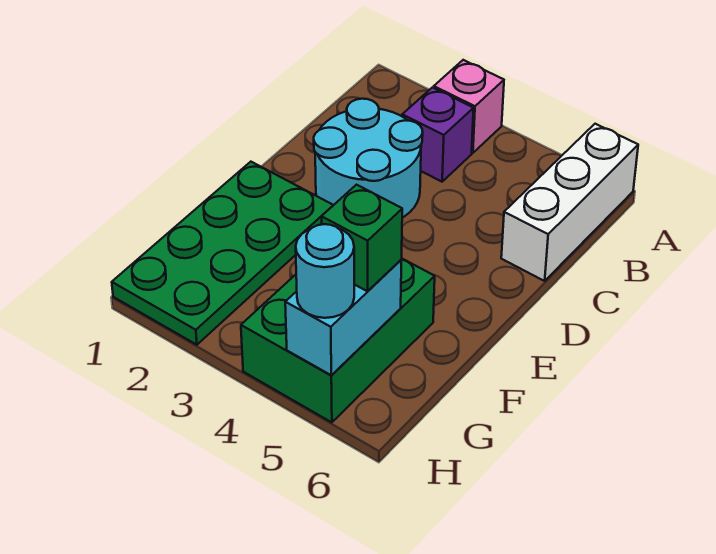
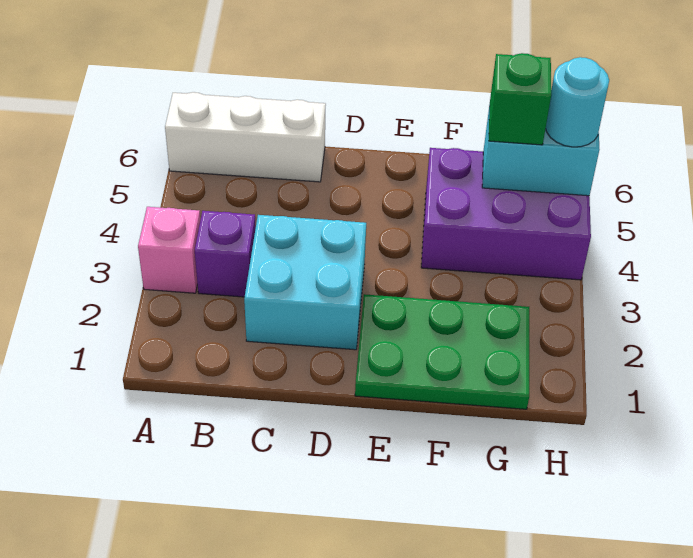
cyan 2x2 round brick [314,99,423,218] -> cyan 2x2 brick [244,215,366,350]
green 2x4 plate [112,162,333,345] -> green 2x3 plate [355,294,529,409]
green 2x3 brick [241,259,435,422] -> purple 2x3 brick [421,148,591,280]

